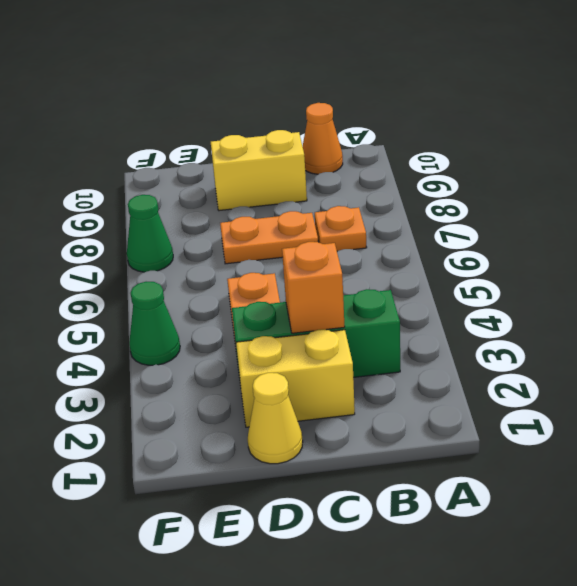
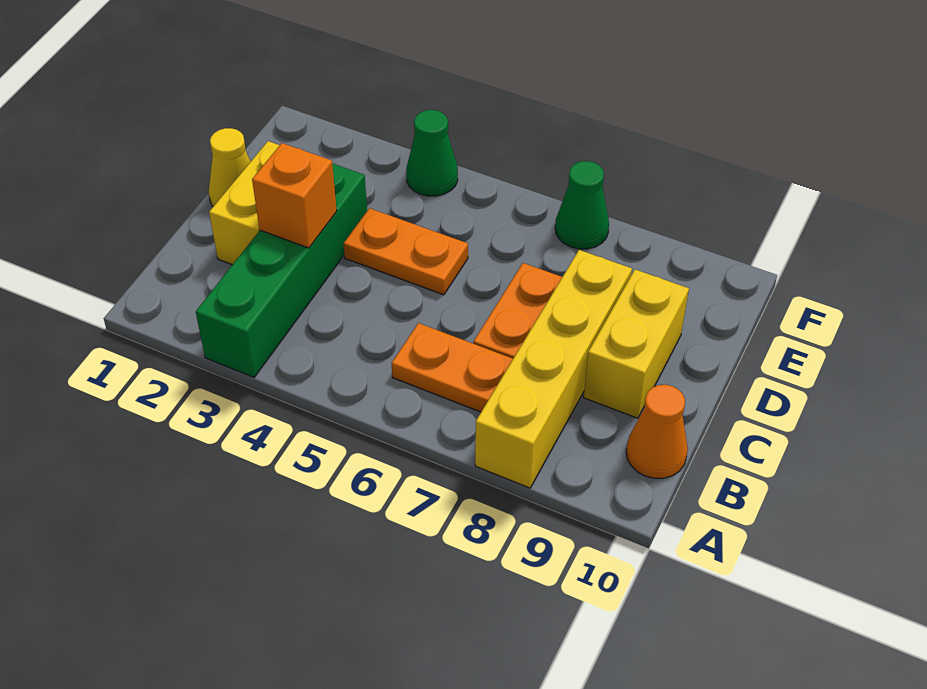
none -> yellow 1x4 brick [475,250,632,488]
green 1x3 brick [232,289,400,377] -> green 1x4 brick [196,163,367,377]
orange 1x1 plate [315,206,367,251] -> orange 1x2 plate [392,323,513,412]

